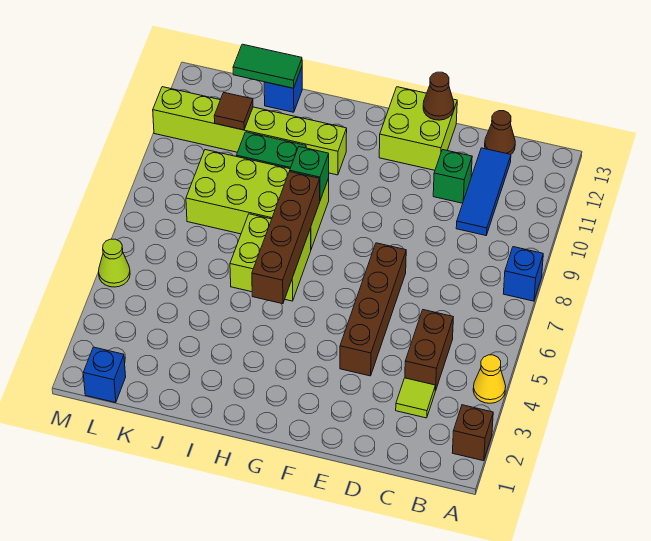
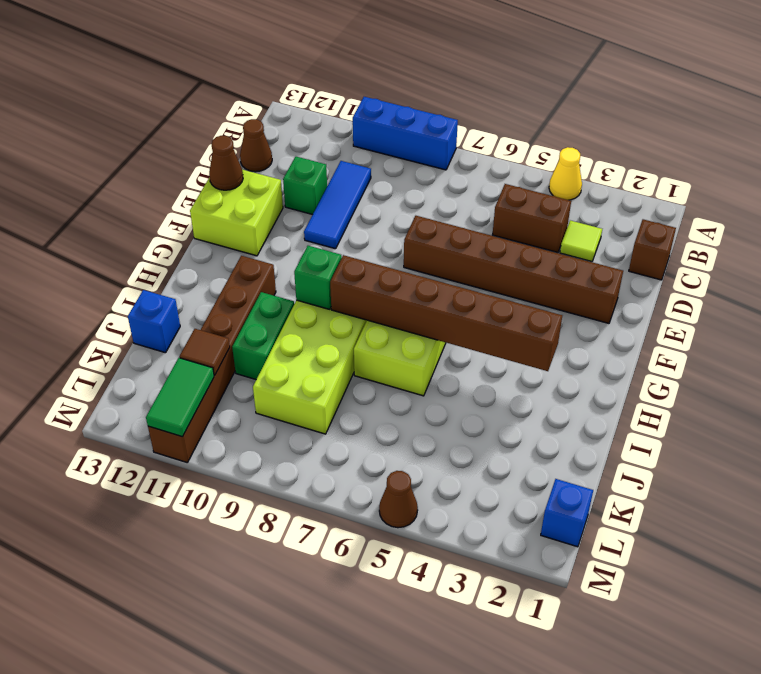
brown 1x1 brick [452,405,493,461] -> brown 1x1 brick moved to [629,219,676,280]
blue 1x1 brick [503,247,543,301] -> blue 1x3 brick [353,97,458,170]
blue 1x3 tile [456,148,511,235] -> blue 1x3 tile turned to [304,161,371,249]
brown 1x4 brick [340,243,406,376] -> brown 1x6 brick [404,216,623,323]
brown 1x4 brick [252,172,320,304] -> brown 1x6 brick [330,255,562,371]
lime 1x6 brick [153,87,347,175] -> brown 1x6 brick [148,256,276,463]
green 1x2 tile [233,44,302,88] -> green 1x2 tile moved to [146,358,214,437]
lime 1x1 cone [99,239,130,287] -> brown 1x1 cone [379,471,418,528]

